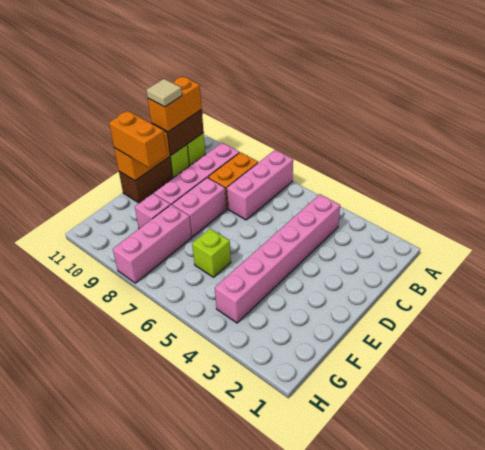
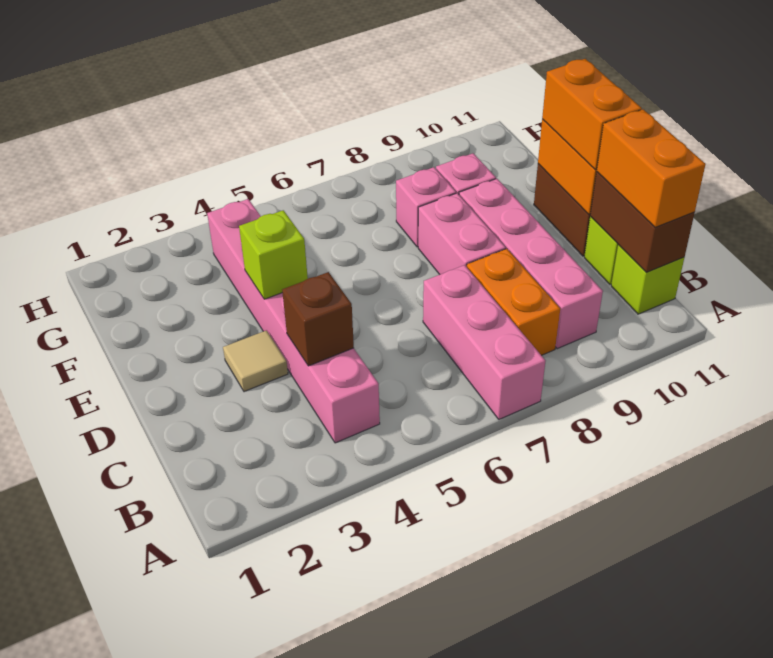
none -> brown 1x1 brick [282,272,354,366]
tan 1x1 tile [147,79,182,107] -> tan 1x1 tile moved to [223,330,288,392]
orange 1x2 brick [109,111,167,168] -> orange 1x2 brick turned to [542,59,642,170]
lime 1x1 brick [192,229,231,277] -> lime 1x1 brick moved to [239,210,308,299]
pink 1x3 brick [113,205,192,283] -> pink 1x1 brick [396,167,456,247]

